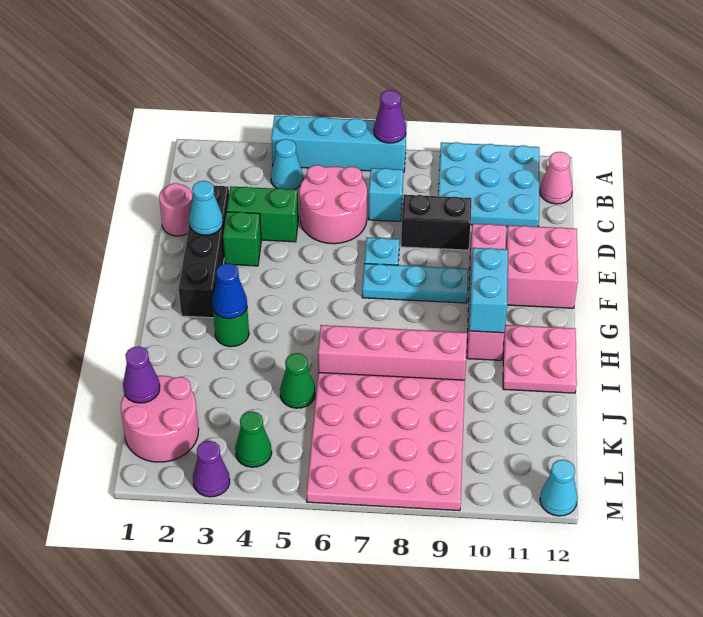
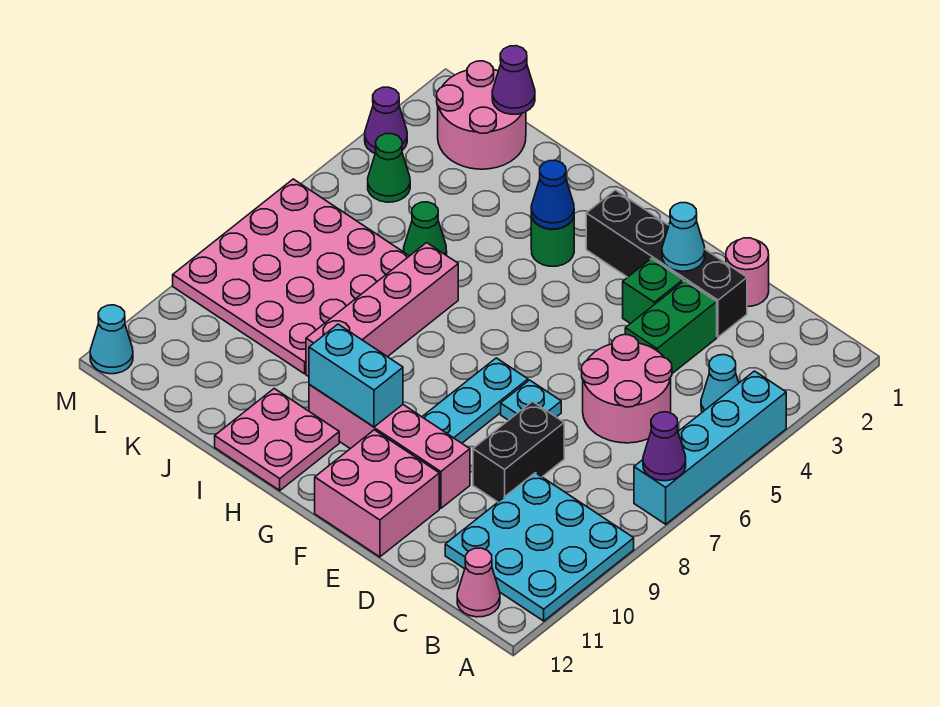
cyan 1x1 brick [369,168,403,221] -> none

